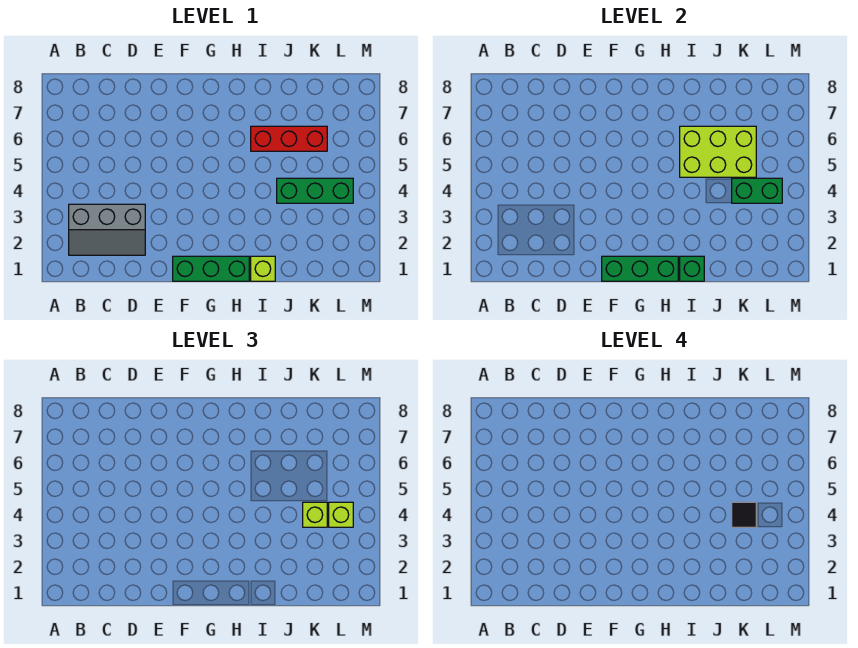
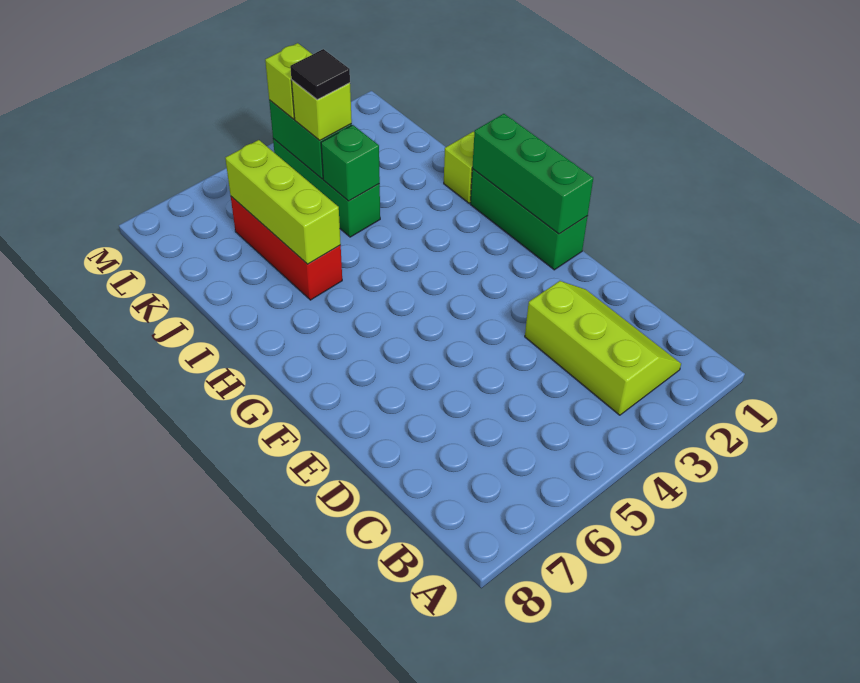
grey 2x3 slope [69,204,145,255] -> lime 2x3 slope [525,281,681,415]
green 1x1 brick [680,256,704,281] -> green 1x1 brick moved to [321,125,380,201]
lime 2x3 brick [680,126,756,177] -> lime 1x3 brick [225,140,341,264]

